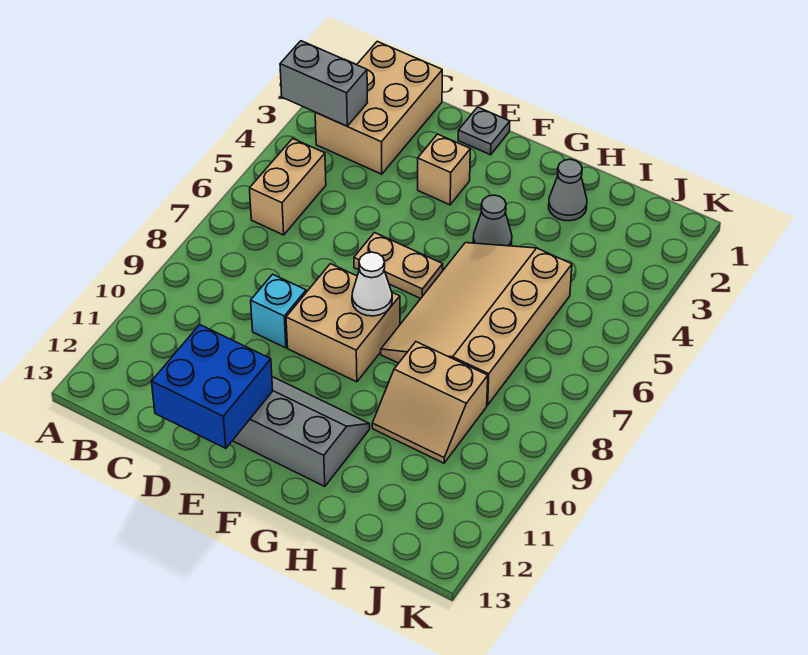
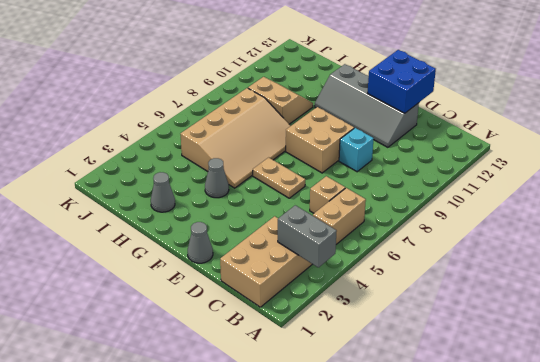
grey 1x1 plate [458,107,510,155] -> grey 1x1 cone [188,222,213,263]
tan 1x1 brick [418,134,470,205] -> tan 1x1 brick moved to [310,176,345,213]
white 1x1 cone [352,252,392,316] -> none

